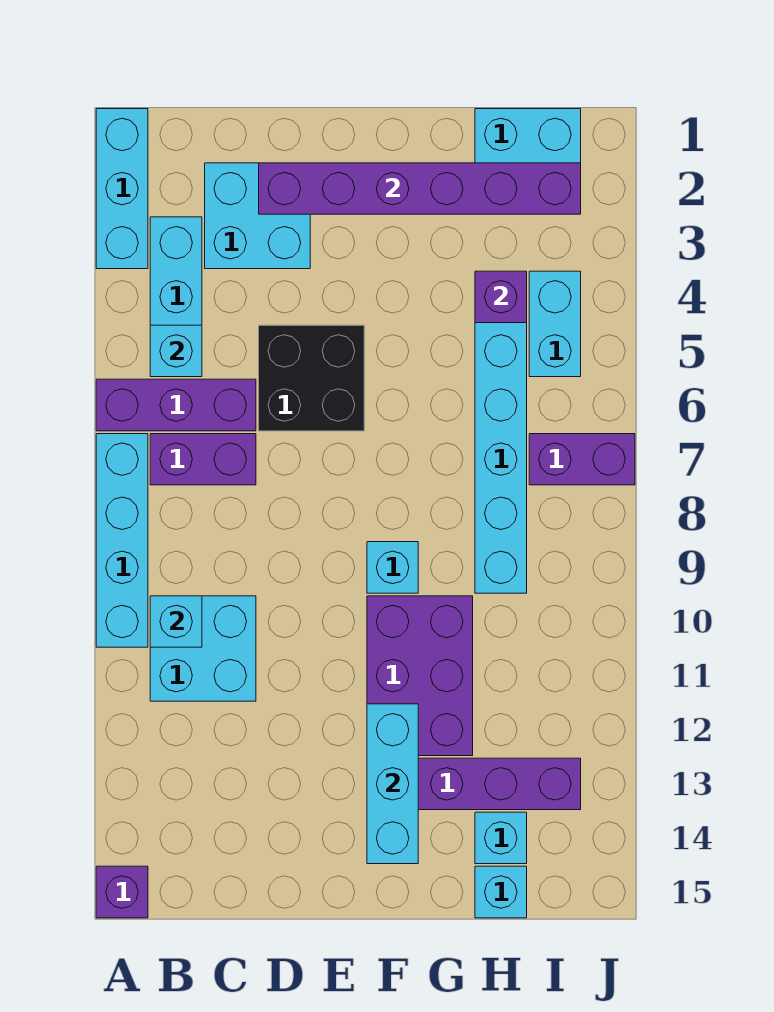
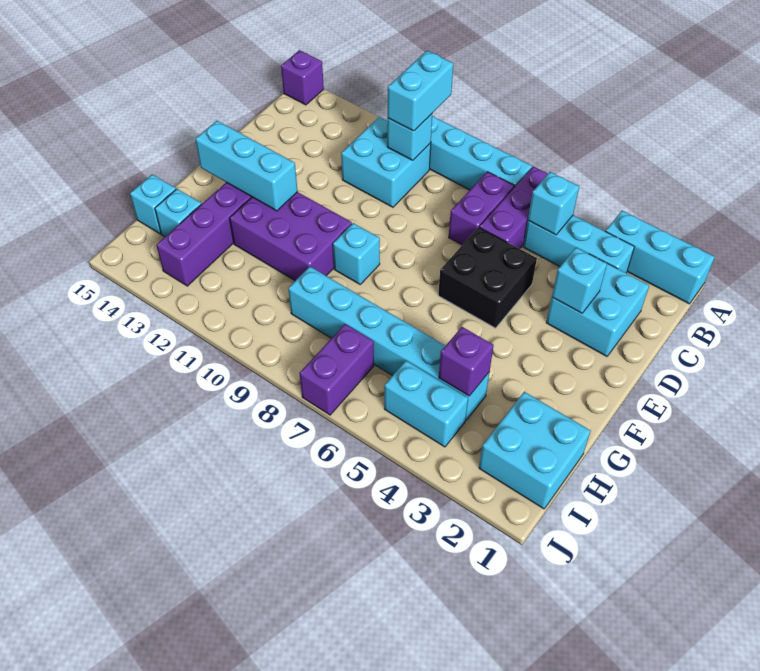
none -> cyan 1x2 brick [388,51,453,131]
purple 1x6 brick [259,163,581,214] -> none
none -> cyan 1x1 brick [552,247,607,313]

